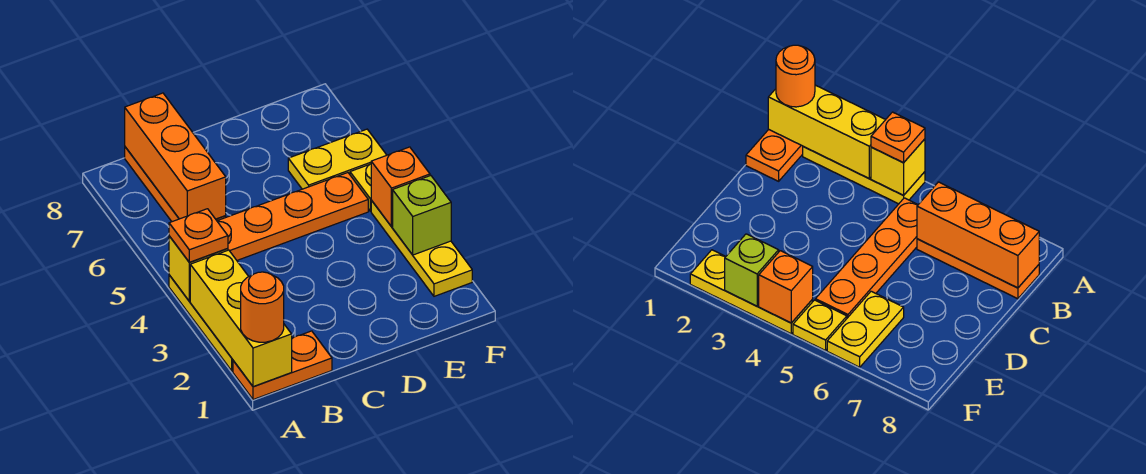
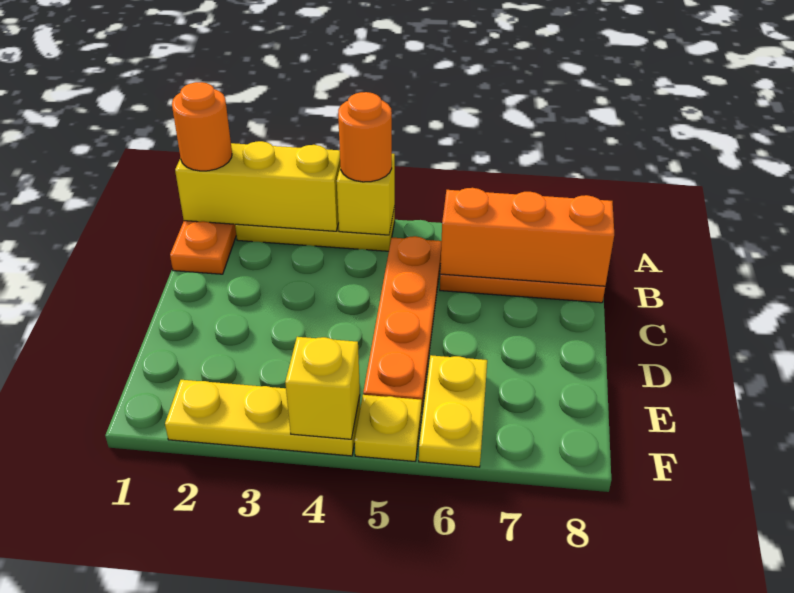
orange 1x1 plate [169,209,228,262] -> orange 1x1 round brick [338,92,392,182]
lime 1x1 brick [393,176,451,255] -> none
orange 1x1 brick [371,147,430,227] -> yellow 1x1 brick [285,337,360,439]

